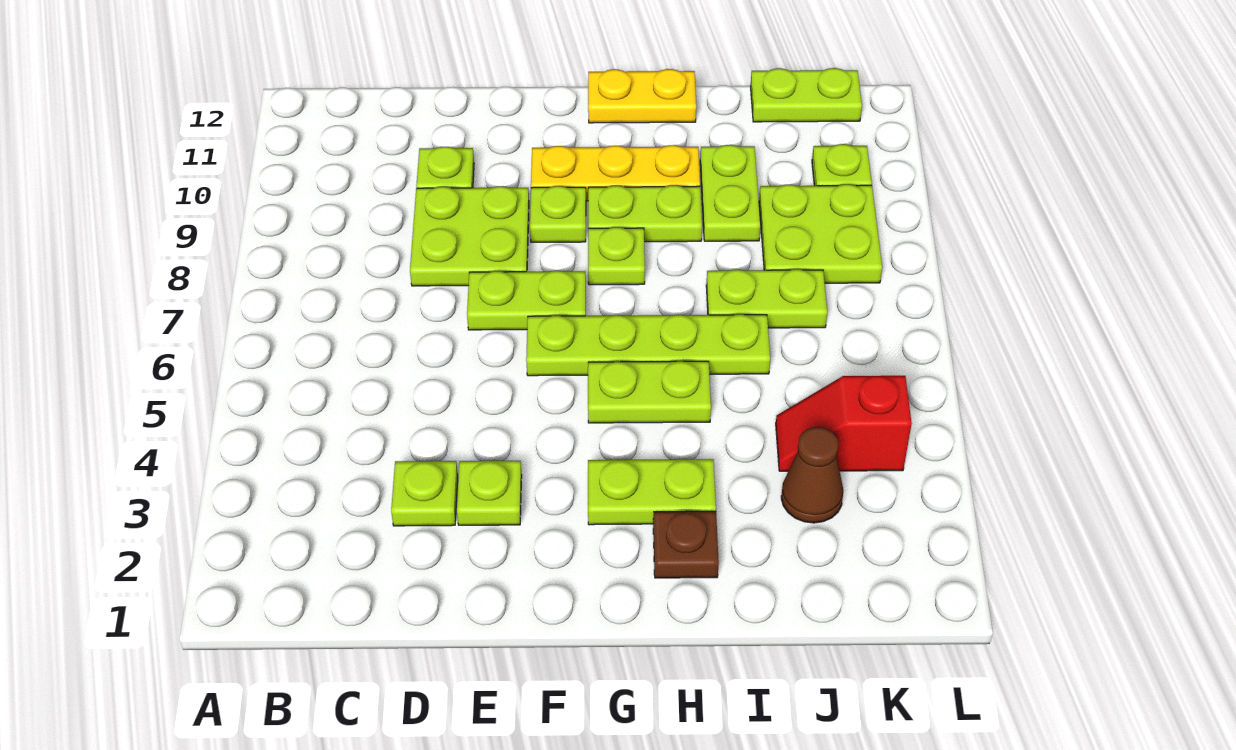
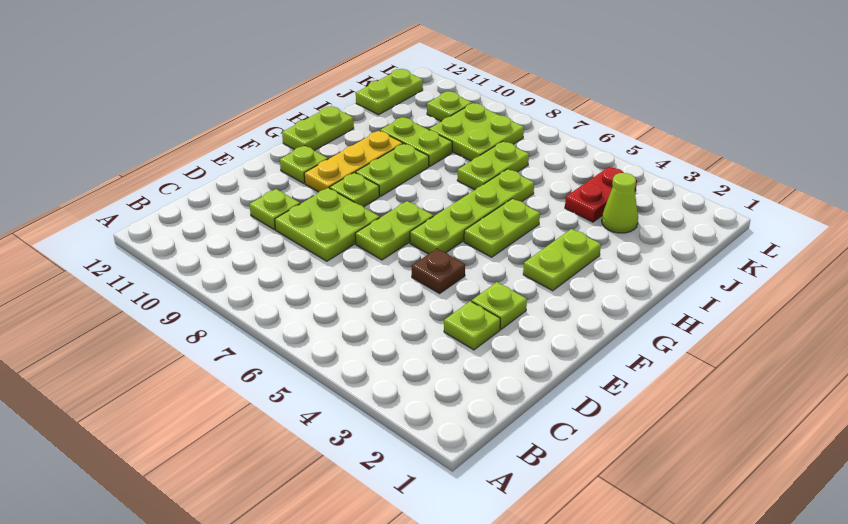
lime 1x1 plate [588,227,645,285] -> lime 1x1 plate moved to [280,146,328,184]
yellow 1x2 plate [588,69,696,123] -> lime 1x2 plate [282,106,354,151]
brown 1x1 plate [653,511,719,578] -> brown 1x1 plate moved to [412,249,465,294]
brown 1x1 cone [781,427,843,523] -> lime 1x1 cone [602,173,638,233]
red 1x2 slope [776,376,912,471] -> red 1x2 plate [565,167,637,222]

